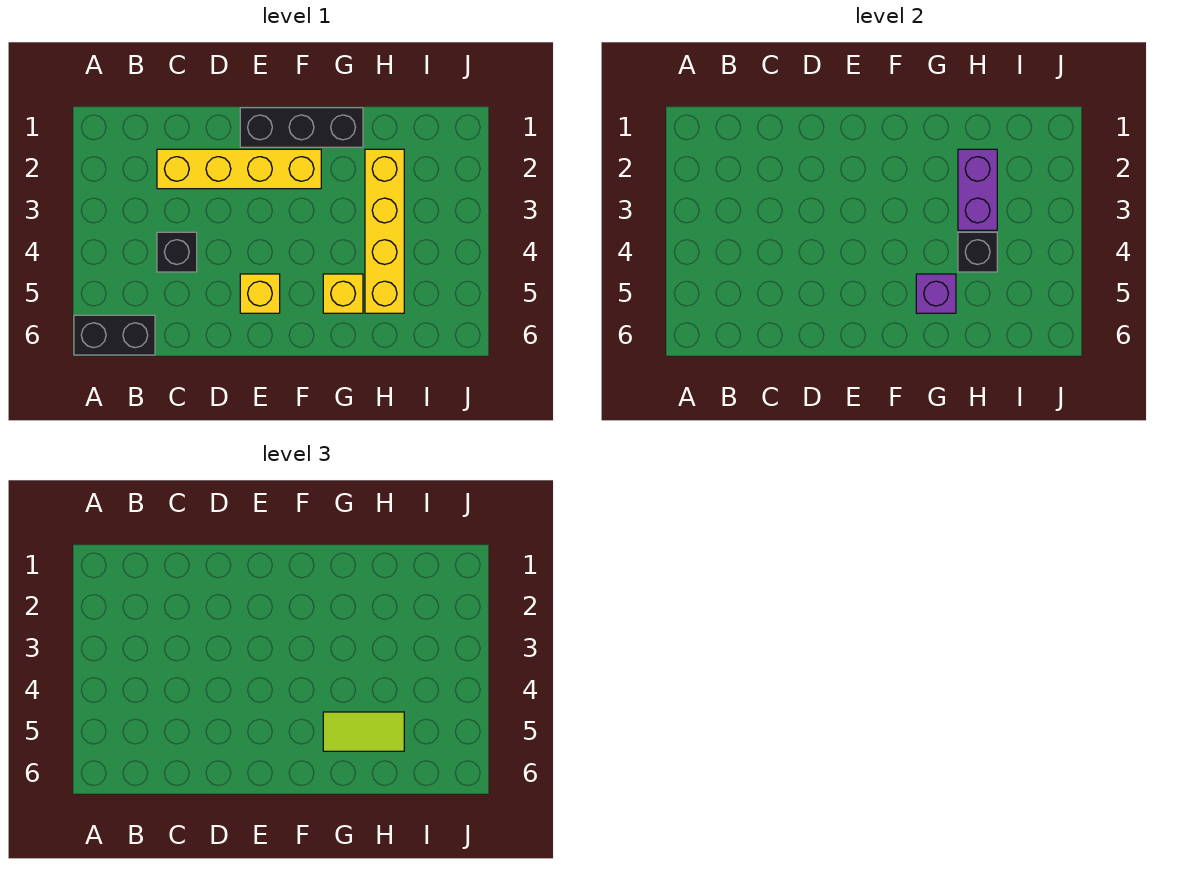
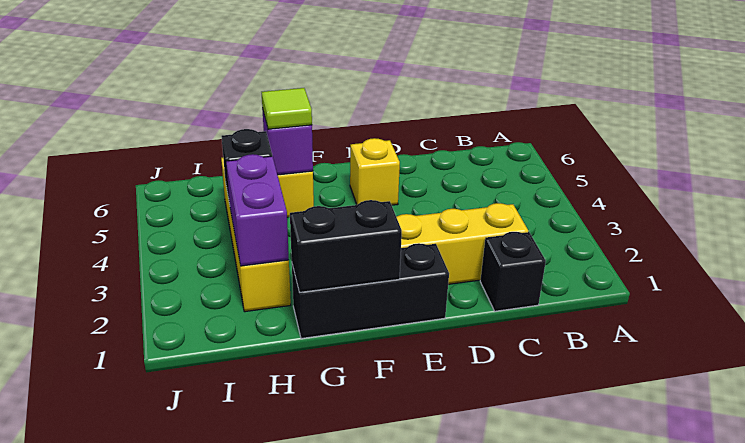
black 1x2 brick [74,315,155,355] -> black 1x2 brick moved to [290,200,402,292]
black 1x1 brick [157,232,197,272] -> black 1x1 brick moved to [480,232,546,311]
lime 1x2 tile [323,712,404,751] -> lime 1x1 tile [262,88,312,129]

